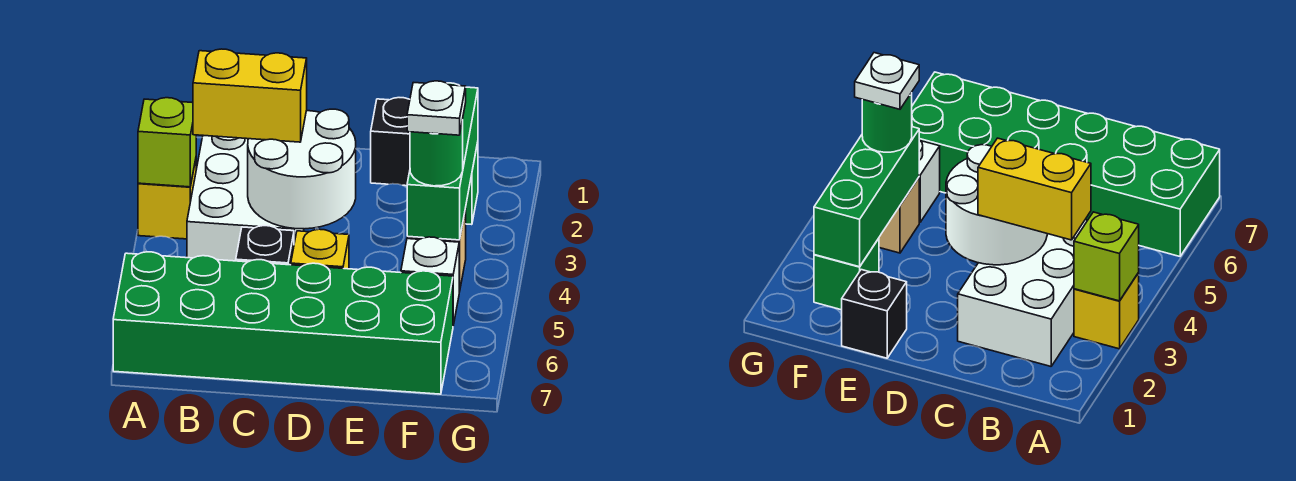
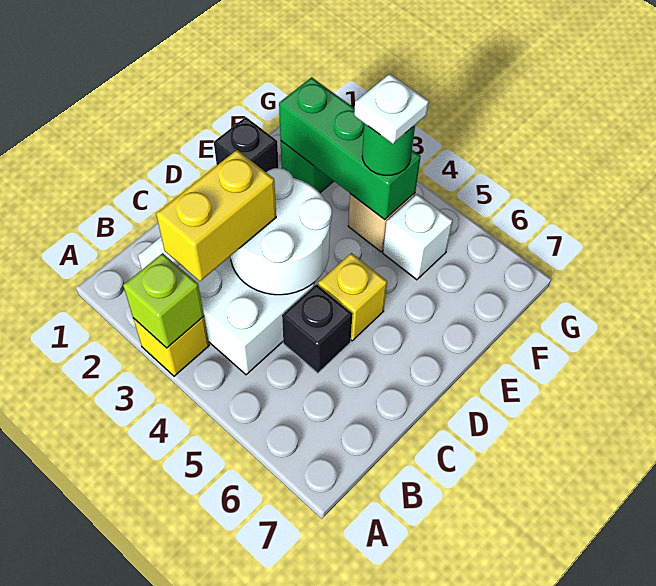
green 2x6 brick [113,252,453,394] -> none

